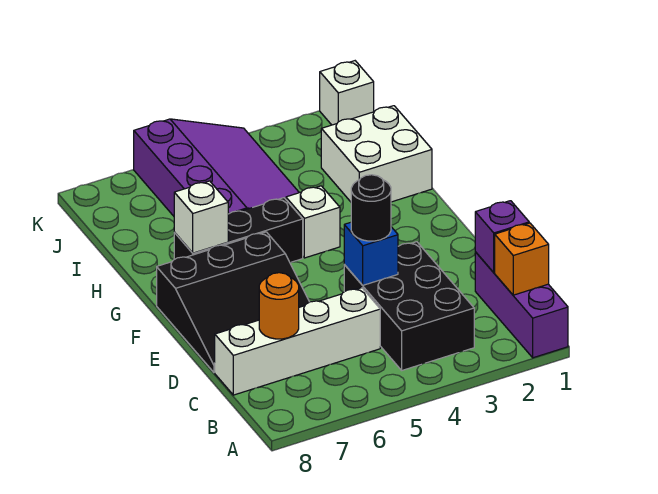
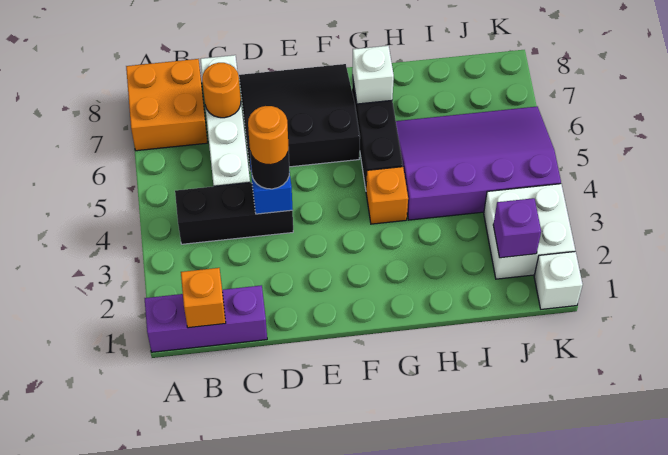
none -> orange 2x2 brick [126,59,208,151]
black 2x3 brick [344,242,474,370] -> black 1x3 brick [175,182,293,244]
purple 1x1 brick [475,201,529,273] -> purple 1x1 brick moved to [493,198,541,258]
none -> orange 1x1 round brick [248,106,288,165]
black 3x3 slope [157,232,309,373] -> black 3x3 slope turned to [239,64,360,171]
white 1x1 brick [286,186,340,258] -> orange 1x1 brick [366,167,408,224]
white 2x2 brick [321,106,432,202] -> white 2x2 brick moved to [484,184,575,279]
purple 3x4 slope [134,119,299,216] -> purple 3x4 slope turned to [396,107,561,220]

